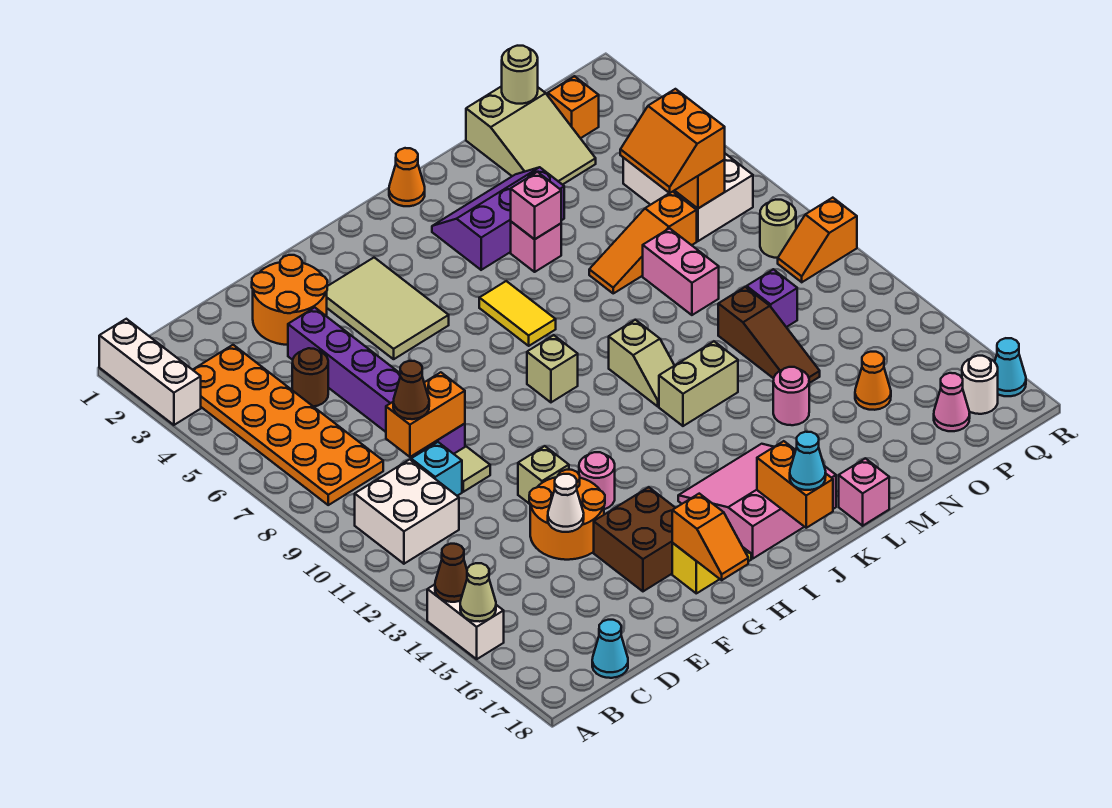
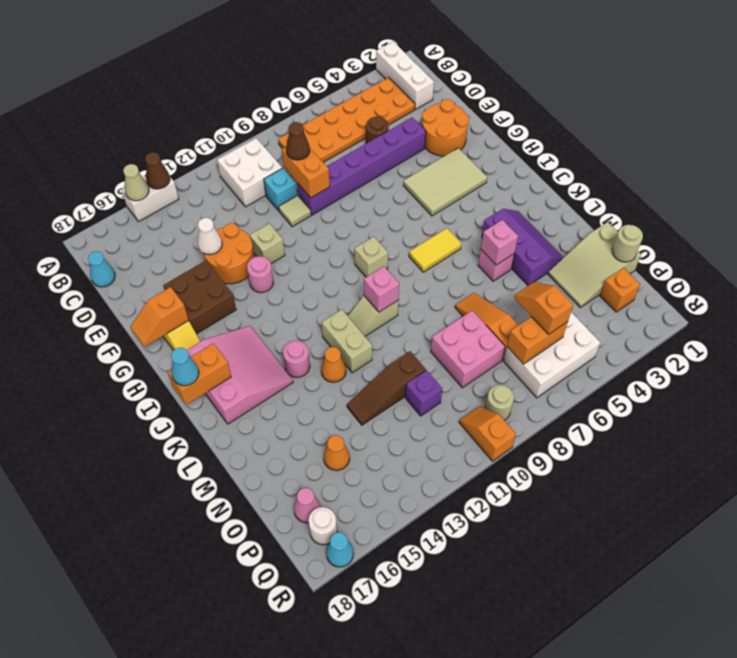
white 1x3 brick [99,319,201,425] -> white 1x3 brick turned to [376,42,434,109]
orange 1x1 cone [389,148,425,206] -> orange 1x1 cone moved to [321,347,346,382]
pink 1x1 brick [839,458,889,526] -> pink 1x1 brick moved to [364,267,399,312]
pink 1x1 round brick [773,367,809,425] -> pink 1x1 round brick moved to [283,341,310,377]
pink 1x2 brick [643,228,719,315] -> pink 2x2 brick [431,310,505,388]
orange 2x2 slope [620,89,725,193] -> orange 1x2 slope [514,282,573,335]

